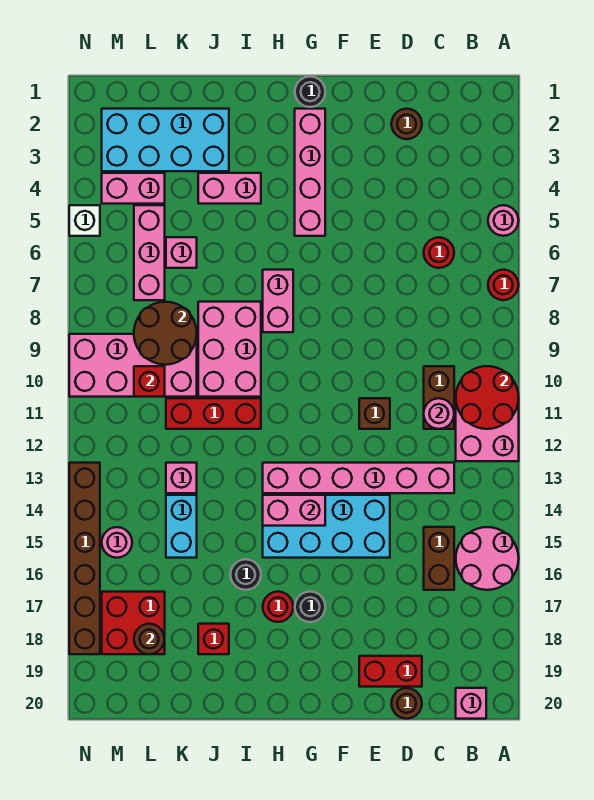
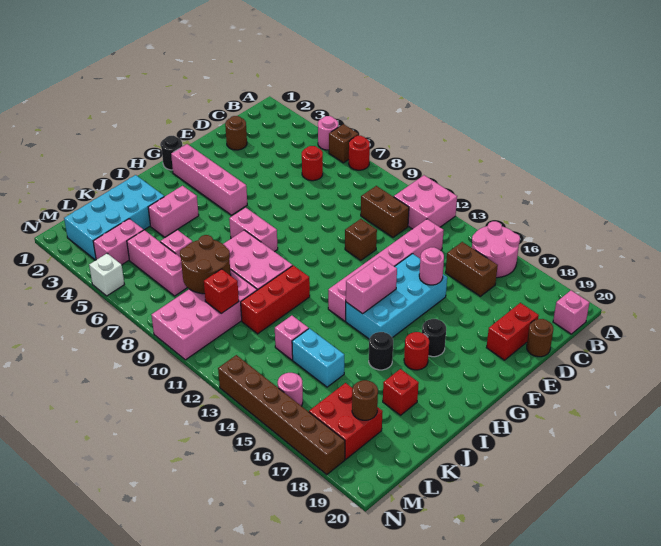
none -> brown 1x1 brick [329,124,358,163]
red 2x2 round brick [456,366,519,429] -> none
pink 1x1 round brick [424,398,454,429] -> pink 1x1 round brick moved to [419,247,444,285]

